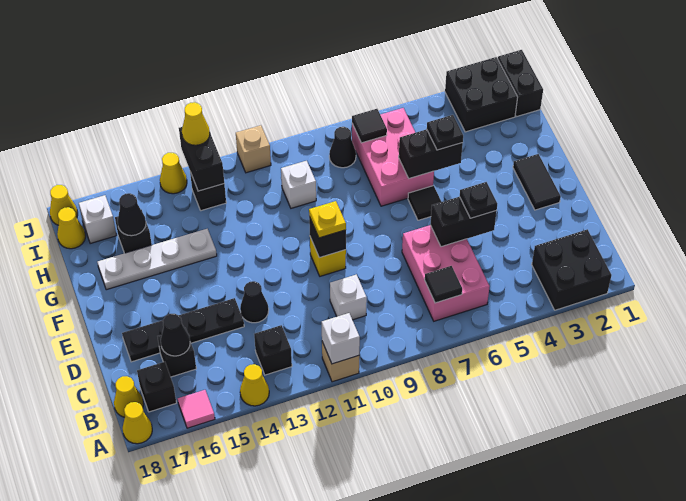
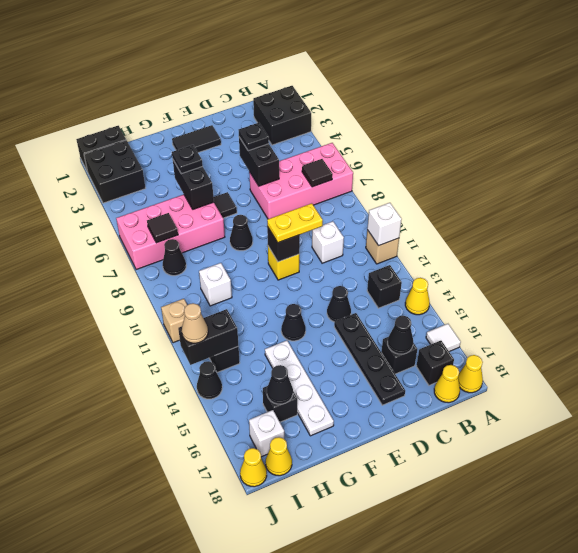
pink 1x1 tile [178,390,215,428] -> white 1x1 tile [426,324,461,352]
pink 2x3 brick [402,225,490,321] -> pink 2x4 brick [249,143,353,219]
yellow 1x1 plate [309,201,346,238] -> yellow 1x2 plate [267,203,323,243]
none -> black 1x1 cone [230,215,253,251]
none -> black 1x1 cone [281,304,306,341]
pink 2x3 brick [352,108,434,206] -> pink 2x4 brick [116,195,225,270]
yellow 1x1 cone [182,102,210,145] -> tan 1x1 cone [182,303,208,343]
yellow 1x1 cone [160,153,187,194] -> black 1x1 cone [197,361,222,399]

